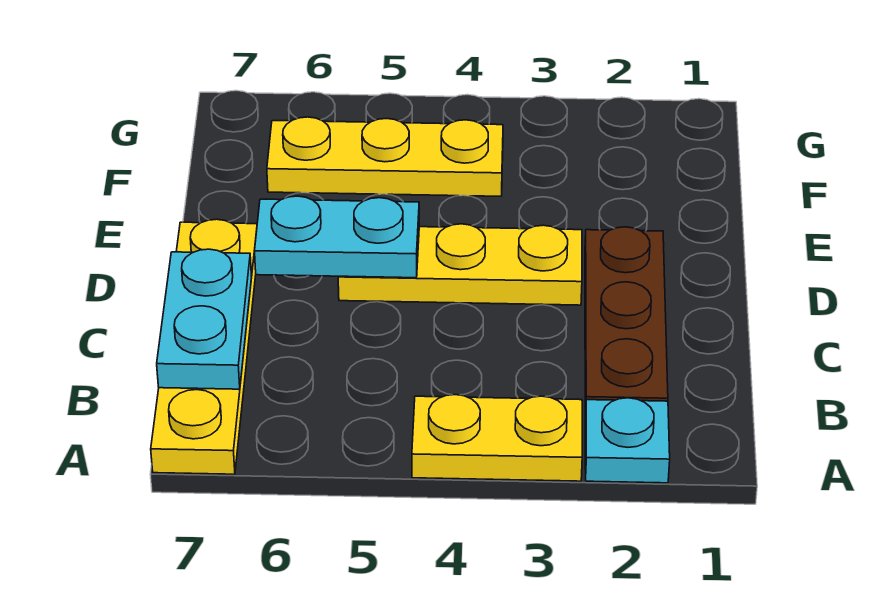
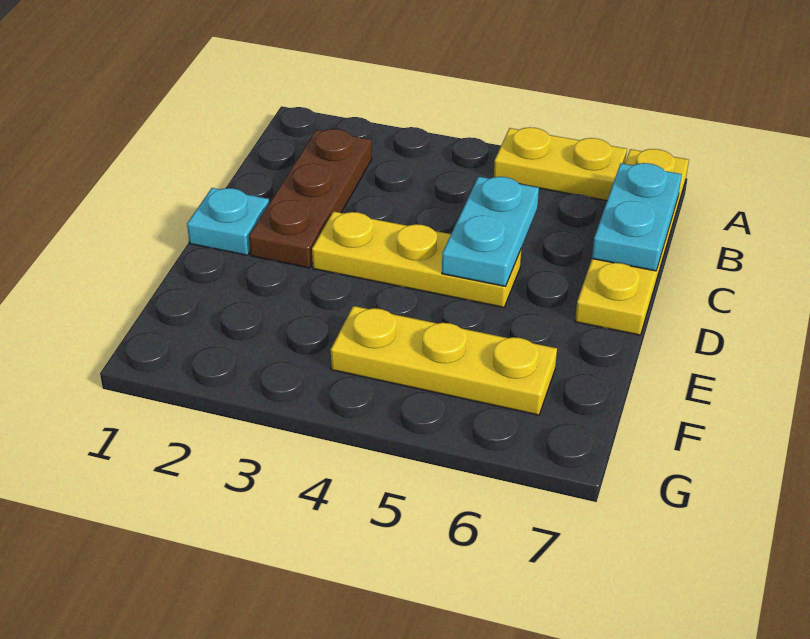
cyan 1x1 plate [585,398,670,483] -> cyan 1x1 plate moved to [187,188,269,255]
yellow 1x2 plate [412,395,582,481] -> yellow 1x2 plate moved to [494,127,627,201]
cyan 1x2 plate [255,196,419,278] -> cyan 1x2 plate turned to [442,177,539,286]

